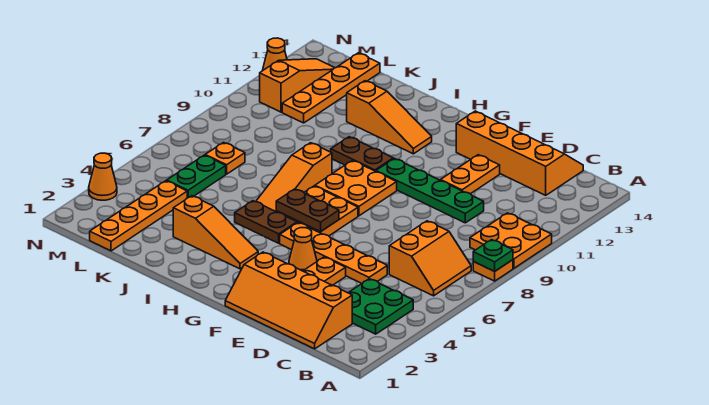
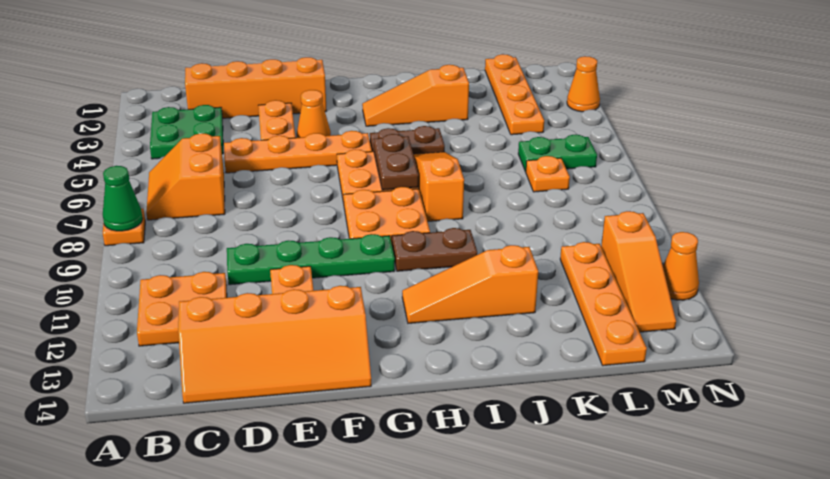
green 1x1 plate [473,240,513,271] -> green 1x1 cone [103,166,143,231]
orange 2x2 plate [470,213,552,268] -> orange 2x2 plate moved to [137,272,227,346]
brown 1x2 plate [276,189,339,232] -> brown 1x2 plate turned to [374,134,419,190]
green 1x2 plate [167,155,226,198] -> green 1x2 plate turned to [518,135,597,172]

